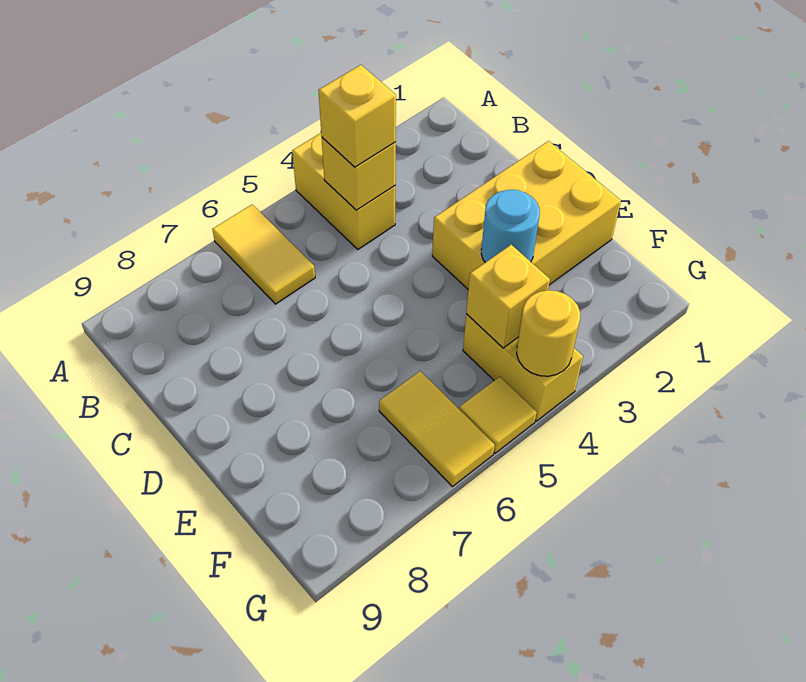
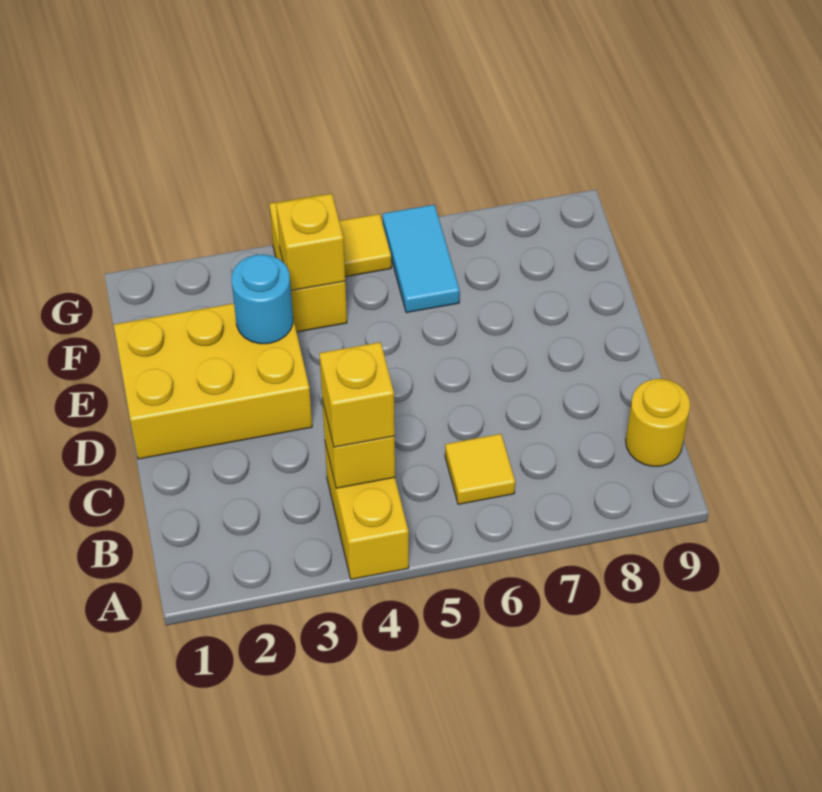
yellow 1x2 tile [212,205,315,304] -> yellow 1x1 tile [445,434,515,504]
yellow 1x2 tile [379,371,495,487] -> cyan 1x2 tile [383,205,460,313]
yellow 1x1 round brick [517,290,580,376] -> yellow 1x1 round brick moved to [626,379,690,466]

